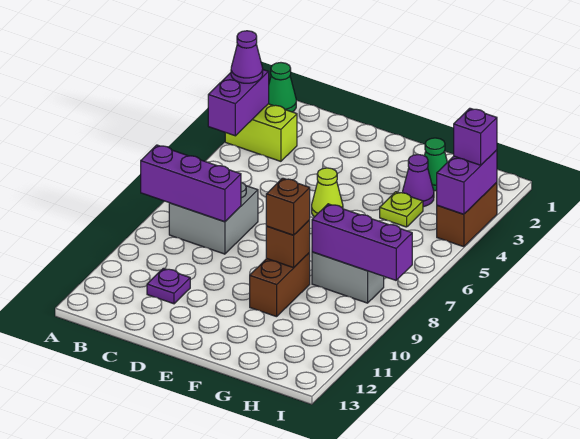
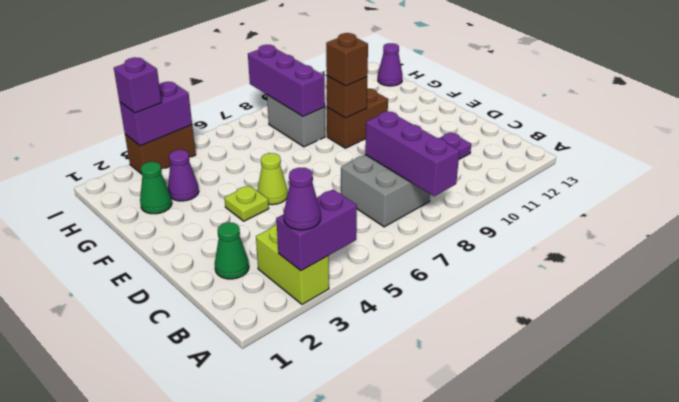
green 1x1 cone [269,63,296,112] -> green 1x1 cone moved to [215,222,249,279]
lime 1x1 plate [380,192,423,227] -> lime 1x1 plate moved to [224,185,269,221]
none -> purple 1x1 cone [378,43,403,86]

